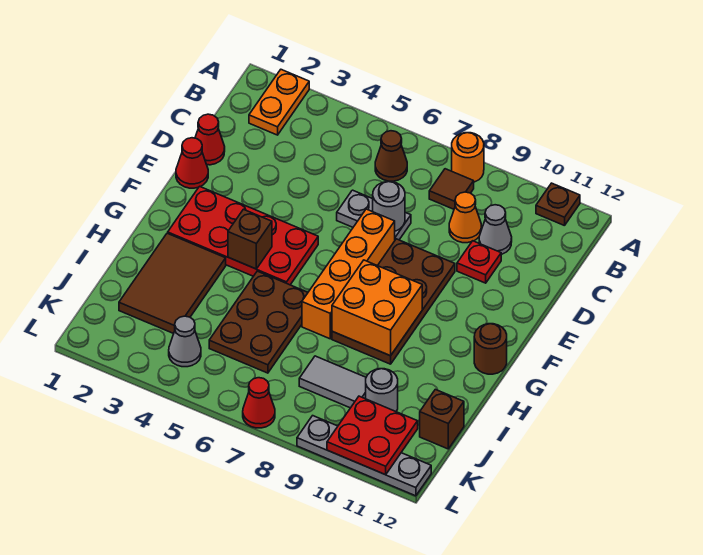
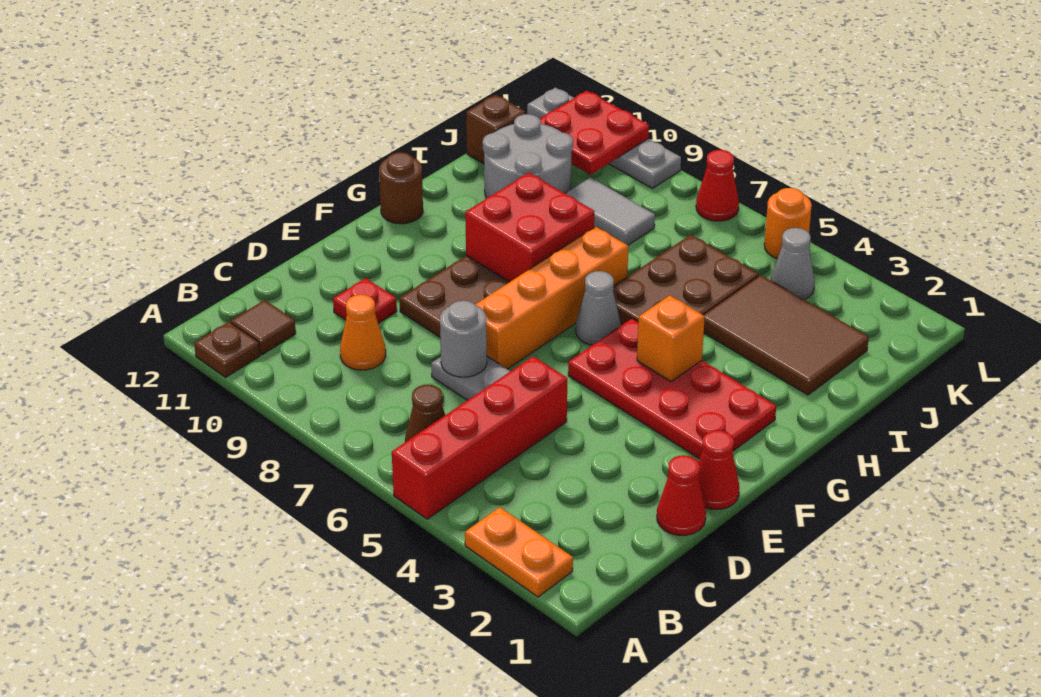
orange 1x2 plate [249,70,309,135] -> orange 1x2 plate turned to [465,507,573,597]
none -> red 1x4 brick [392,356,567,519]
orange 1x1 round brick [452,133,484,182] -> orange 1x1 round brick moved to [764,188,812,259]
brown 1x1 tile [429,169,474,209] -> brown 1x1 tile moved to [231,300,296,355]
grey 1x1 cone [479,205,512,254] -> grey 1x1 cone moved to [576,271,621,345]
brown 1x1 brick [228,209,272,269] -> orange 1x1 brick [637,295,705,381]
orange 2x2 brick [332,260,422,356] -> red 2x2 brick [465,173,594,282]
brown 2x3 tile [119,233,226,334] -> brown 2x3 tile turned to [704,275,869,395]
grey 1x1 round brick [366,369,398,412] -> grey 2x2 round brick [483,114,573,198]

